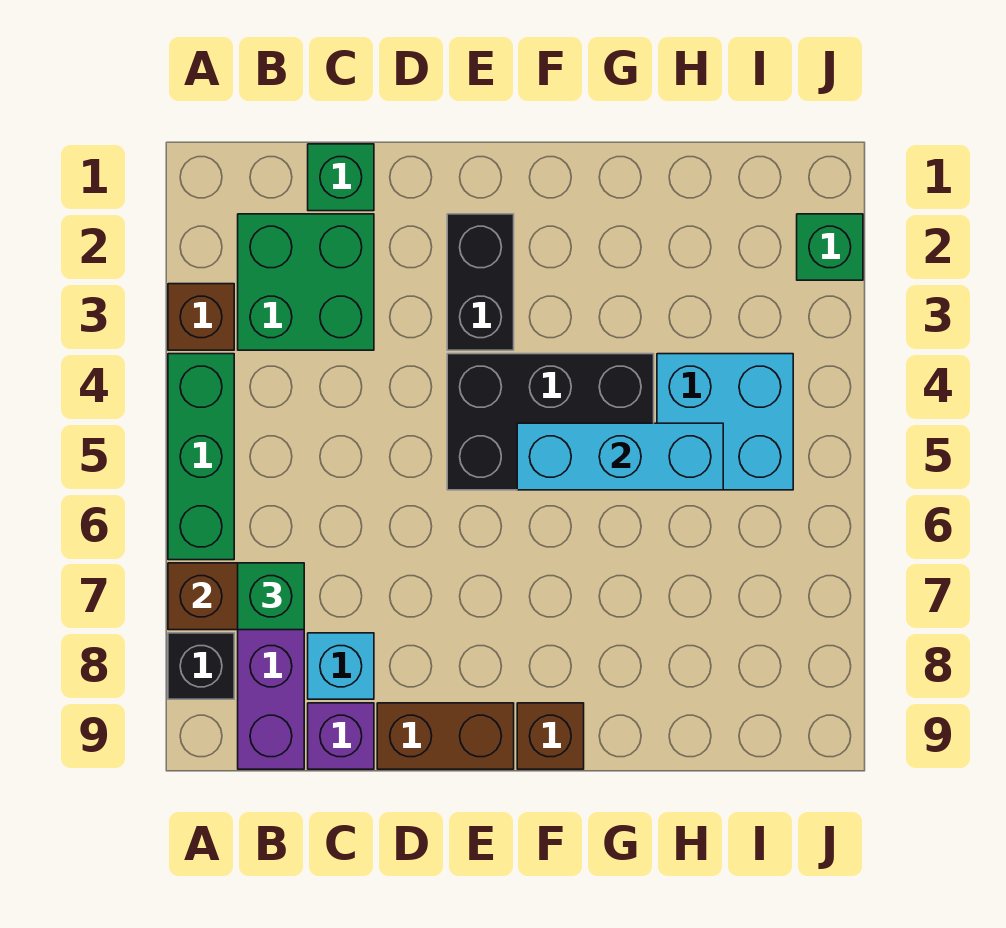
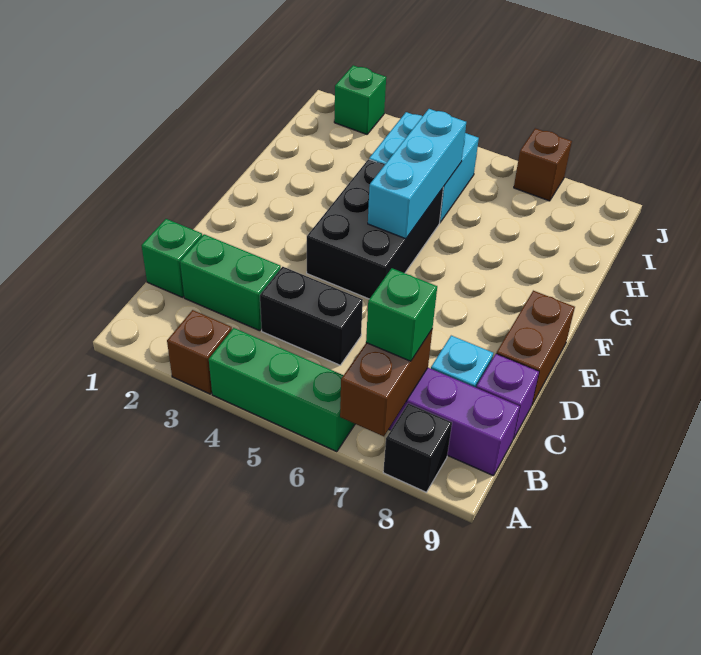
green 2x2 brick [238,214,374,350] -> green 1x2 brick [180,234,281,331]
black 1x2 brick [447,214,514,350] -> black 1x2 brick moved to [260,266,363,365]
brown 1x1 brick [517,703,584,769] -> brown 1x1 brick moved to [514,128,572,201]

